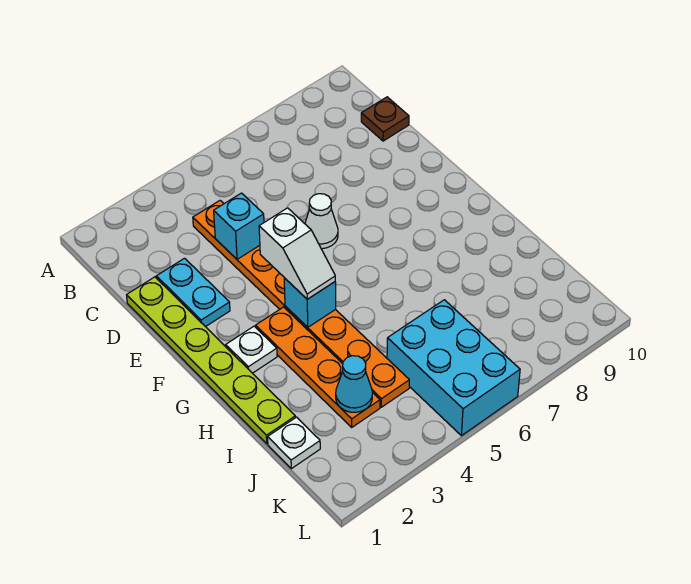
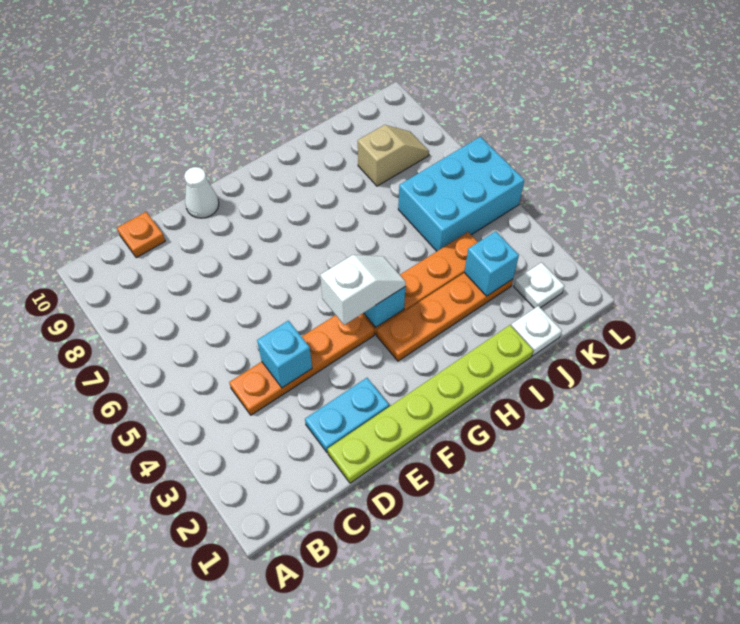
brown 1x1 plate [361,97,409,141] -> orange 1x1 plate [117,212,165,258]
white 1x1 cone [305,194,338,249] -> white 1x1 cone moved to [184,167,219,218]
white 1x1 plate [226,326,277,373] -> white 1x1 plate moved to [514,262,565,308]
cyan 1x1 cone [336,356,373,412] -> cyan 1x1 brick [464,231,519,296]
none -> tan 1x2 slope [358,125,429,186]

